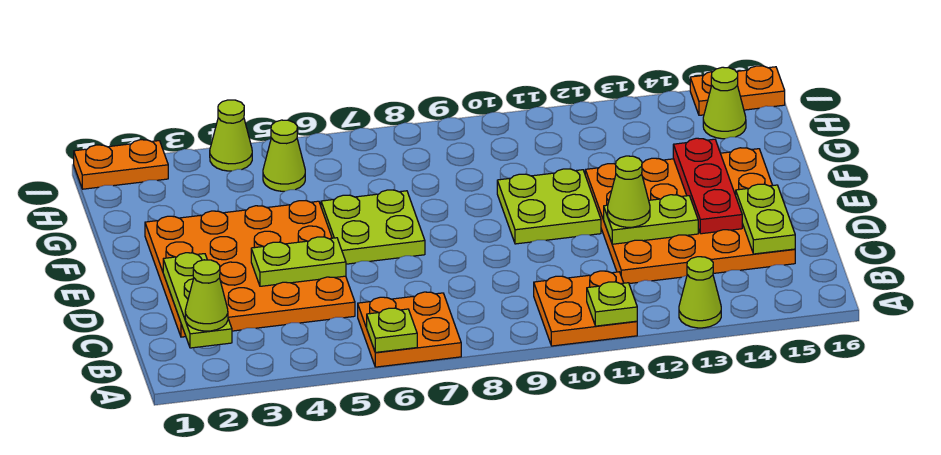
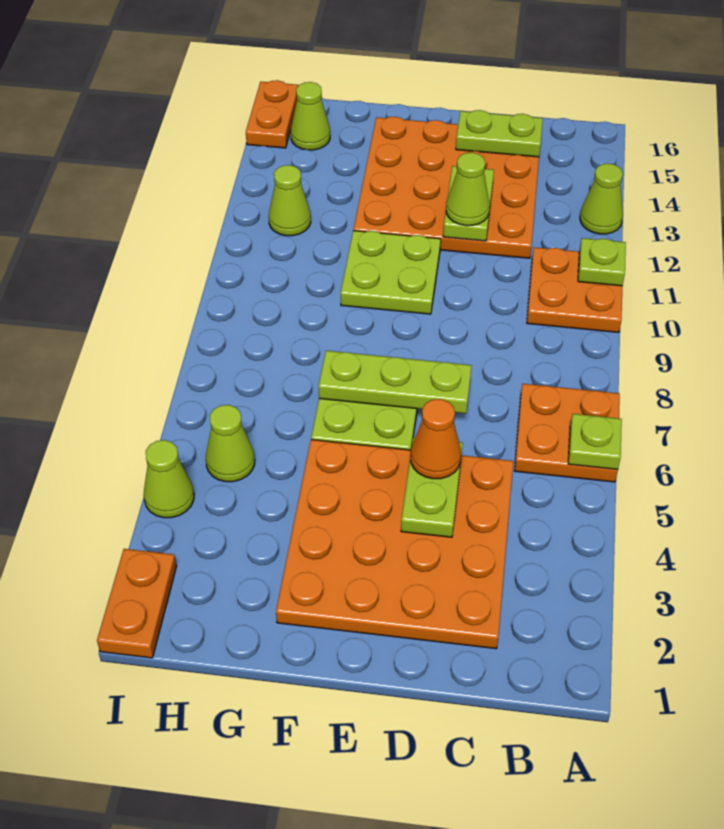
lime 1x3 plate [163,253,232,348] -> lime 1x3 plate moved to [319,351,472,414]
lime 1x1 cone [185,260,228,331] -> lime 1x1 cone moved to [269,165,311,236]
none -> orange 1x1 cone [410,399,461,479]
red 1x3 plate [673,138,742,234] -> none

